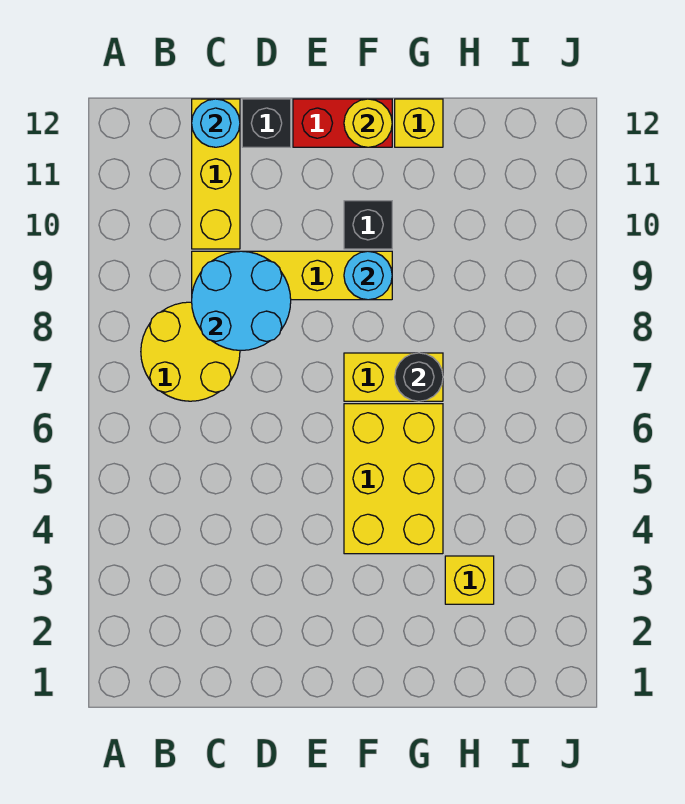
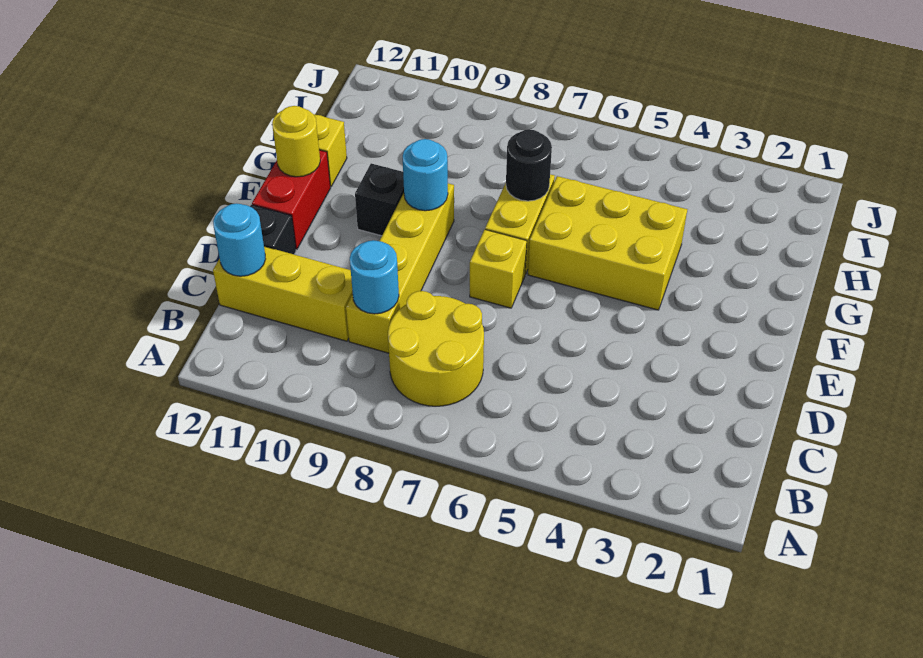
cyan 2x2 round brick [192,251,291,350] -> cyan 1x1 round brick [350,240,399,314]
yellow 1x1 brick [445,556,494,604] -> yellow 1x1 brick moved to [470,230,527,308]

